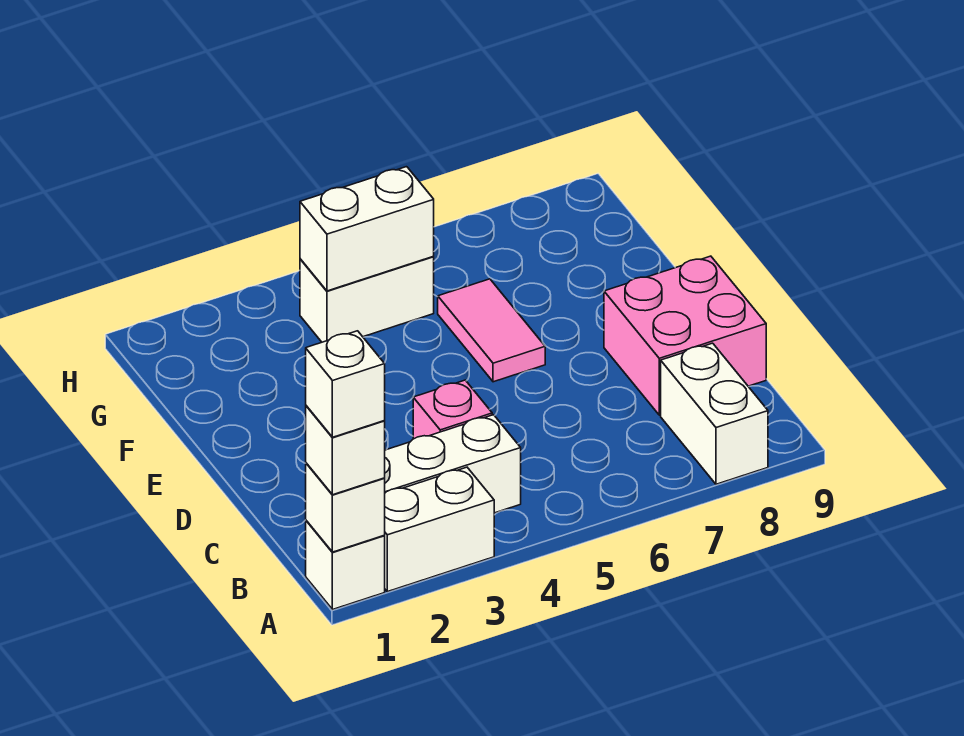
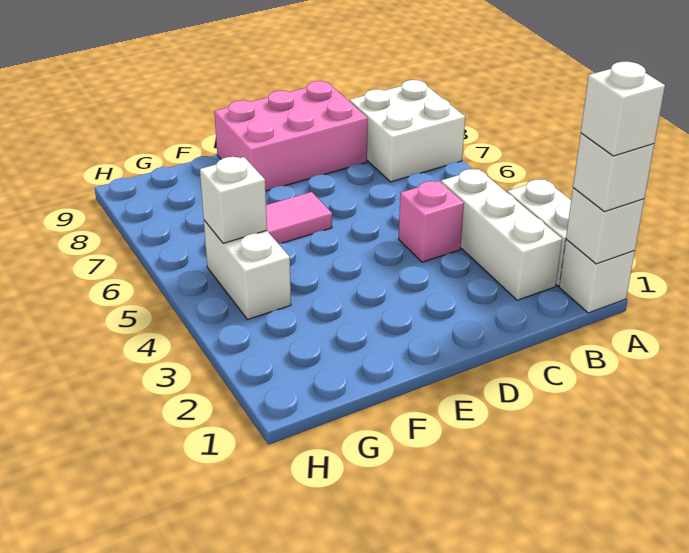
white 1x2 brick [661,343,768,484] -> white 2x2 brick [349,80,465,182]
pink 2x2 brick [604,256,766,415] -> pink 2x3 brick [214,81,368,191]
white 1x2 brick [300,167,434,291] -> white 1x1 brick [200,157,267,243]

